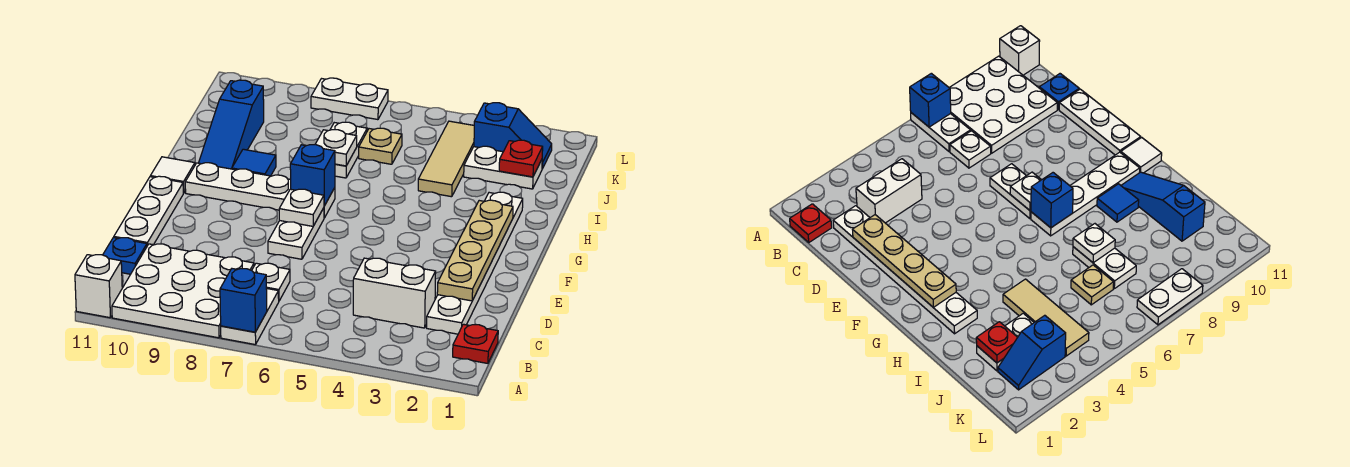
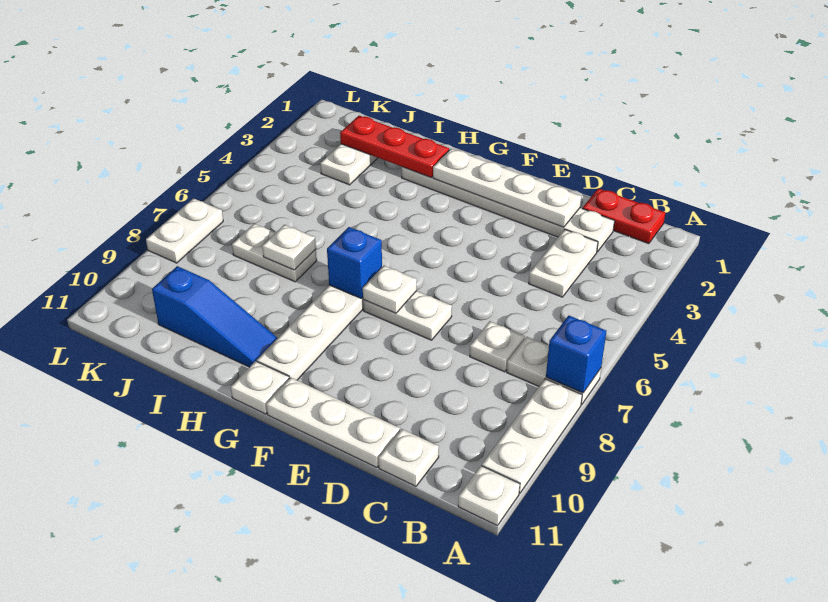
white 3x3 plate [112,244,254,338] -> white 1x3 plate [482,379,582,493]
white 1x1 brick [75,255,122,318] -> white 1x1 plate [458,466,520,526]
red 1x1 plate [453,324,498,363] -> red 1x2 plate [582,188,665,244]
white 1x2 brick [353,258,436,328] -> white 1x2 plate [529,230,598,297]
blue 1x1 plate [103,238,147,274] -> white 1x1 plate [379,429,439,486]
tan 1x4 plate [437,200,513,301] -> white 1x4 plate [433,149,581,227]
white 1x1 tile [150,157,195,193] -> white 1x1 plate [231,361,289,414]
blue 1x1 tile [232,149,276,176] -> none
tan 1x3 tile [418,121,474,197] -> none
red 1x1 plate [499,140,543,177] -> red 1x3 plate [340,116,449,177]
tan 1x1 plate [359,128,402,164] -> none
blue 1x2 slope [474,103,552,169] -> none

